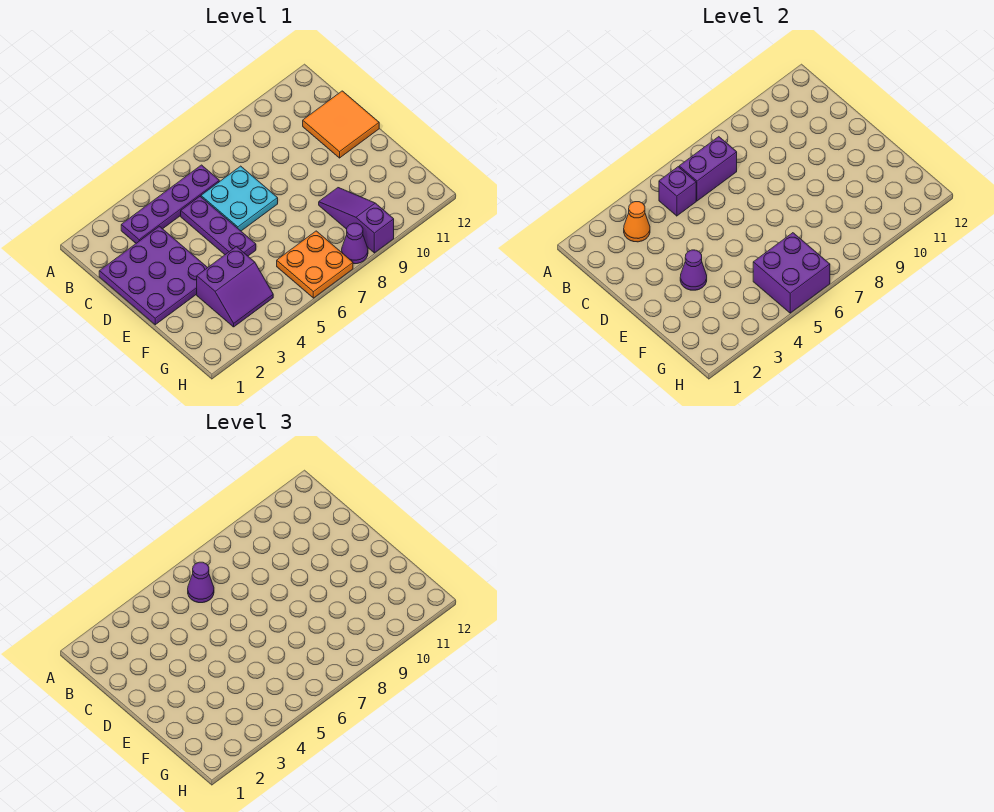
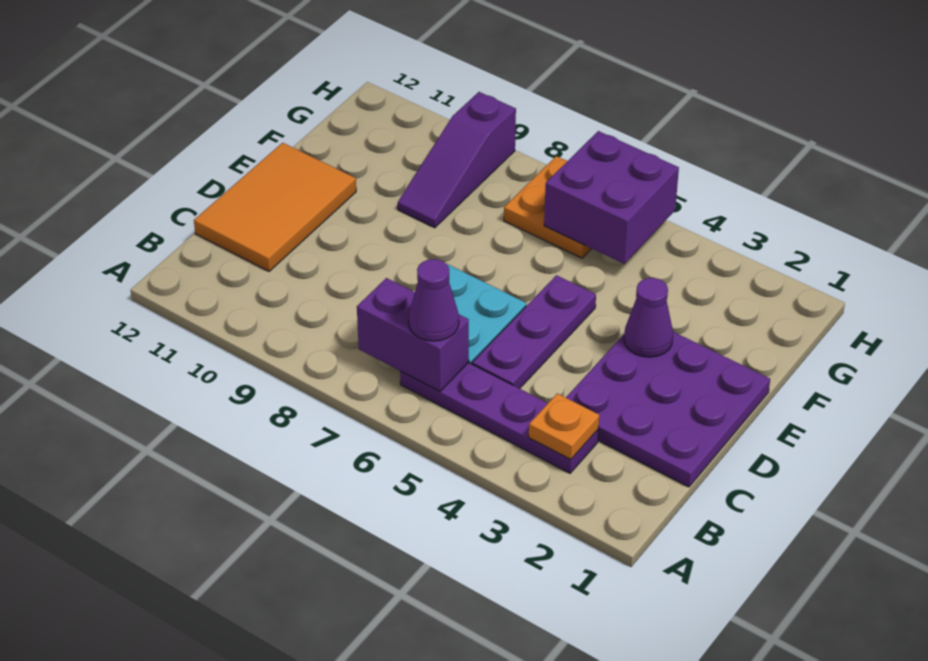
orange 1x1 cone [624,202,650,242] -> orange 1x1 plate [529,393,599,459]
purple 1x1 brick [659,167,696,216] -> none
orange 2x2 tile [303,91,379,158] -> orange 2x3 tile [194,143,356,271]
purple 2x2 slope [197,246,273,327] -> none
purple 1x1 cone [342,223,368,264] -> none

